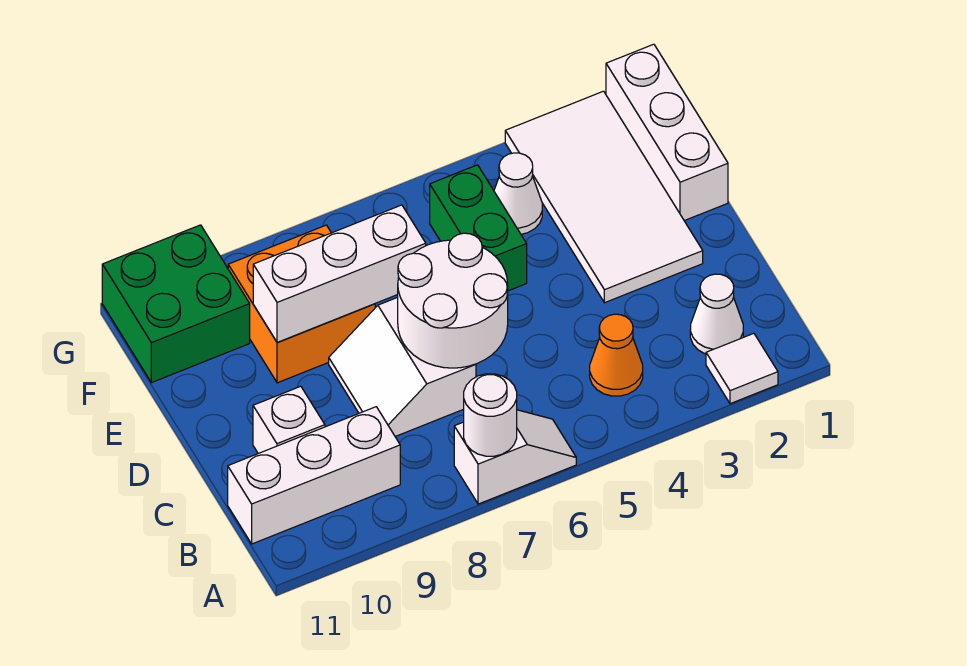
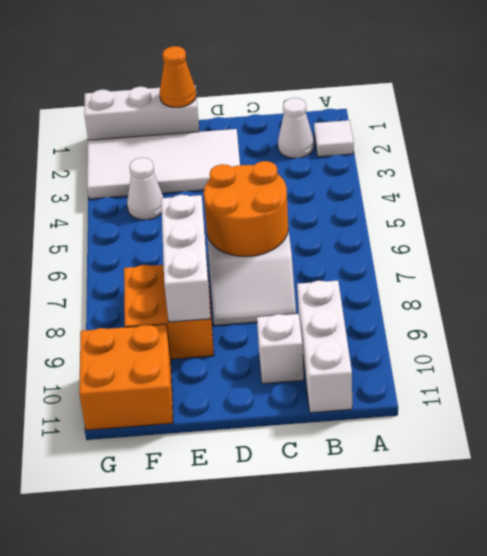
white 1x2 slope [454,410,576,504] -> none
white 1x1 round brick [464,374,517,456] -> none
orange 1x1 cone [590,314,643,396] -> orange 1x1 cone moved to [160,46,196,107]
white 2x2 round brick [398,233,508,368] -> orange 2x2 round brick [204,161,288,256]
green 1x2 brick [430,165,527,291] -> none
green 2x2 brick [102,225,250,383] -> orange 2x2 brick [79,324,173,430]

